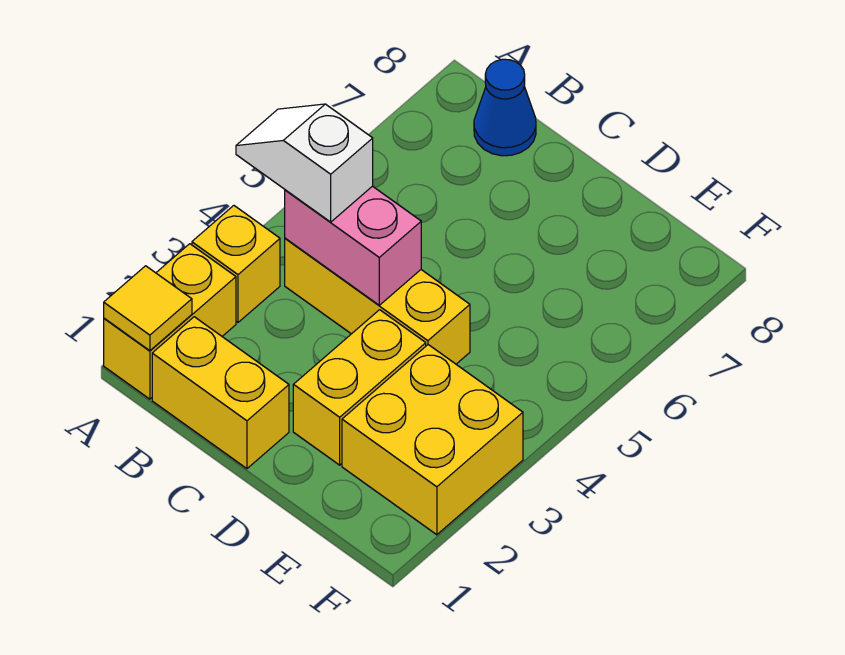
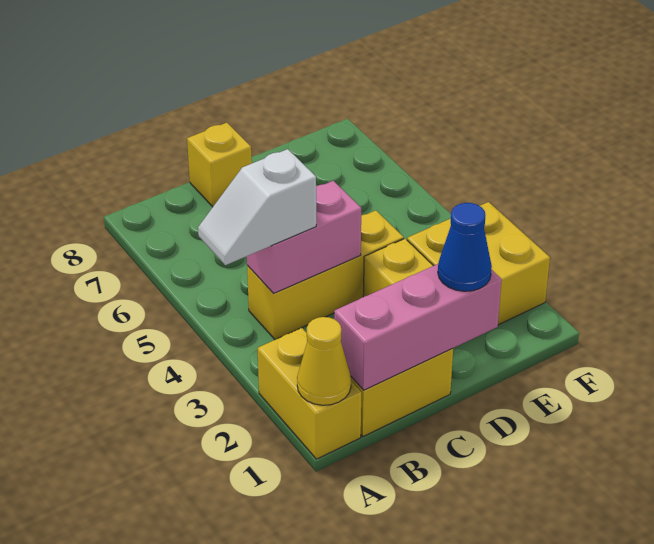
yellow 1x1 tile [104,266,192,351] -> yellow 1x1 cone [297,317,351,405]
yellow 1x1 brick [192,206,280,322] -> yellow 1x1 brick moved to [187,123,252,207]
none -> pink 1x3 brick [334,264,502,390]
blue 1x1 cone [474,59,536,156] -> blue 1x1 cone moved to [438,203,492,291]

